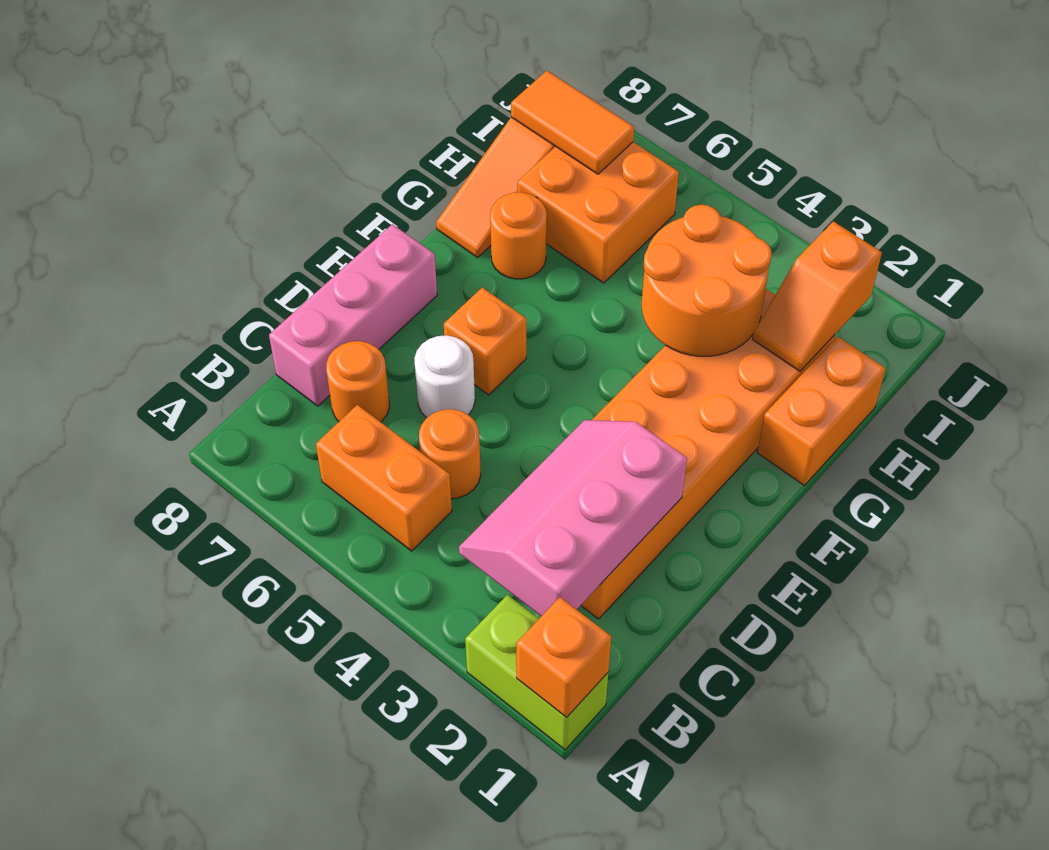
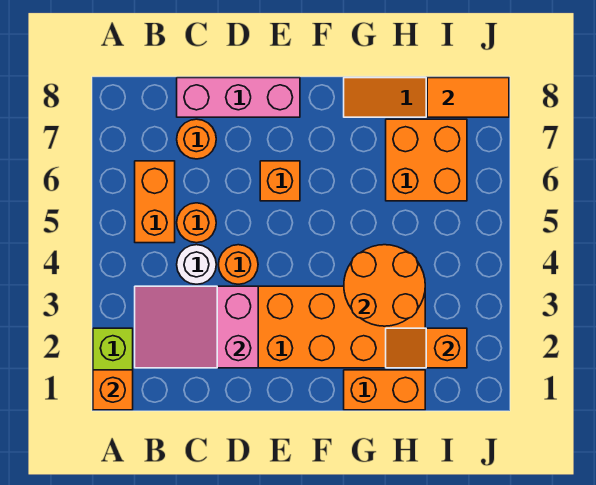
pink 2x3 slope [459,420,687,616] -> pink 2x3 slope turned to [135,286,258,368]
white 1x1 round brick [414,335,475,418] -> white 1x1 round brick moved to [177,245,216,284]
orange 1x1 round brick [490,192,547,279] -> orange 1x1 round brick moved to [218,245,258,284]
orange 1x2 tile [511,71,634,174] -> orange 1x2 tile turned to [427,78,509,117]

